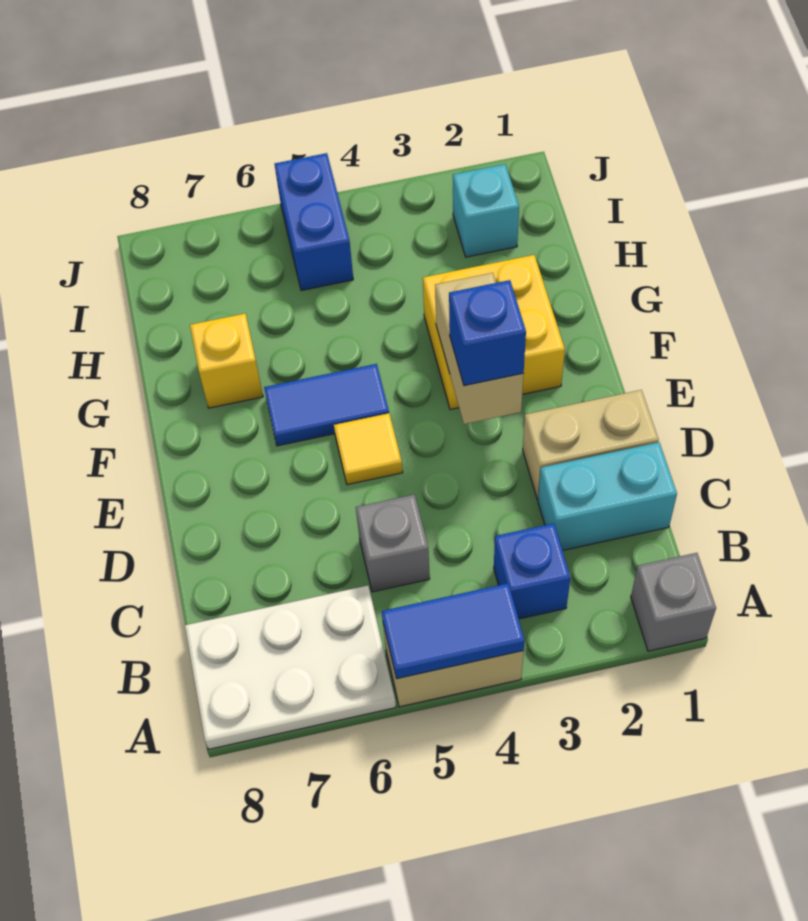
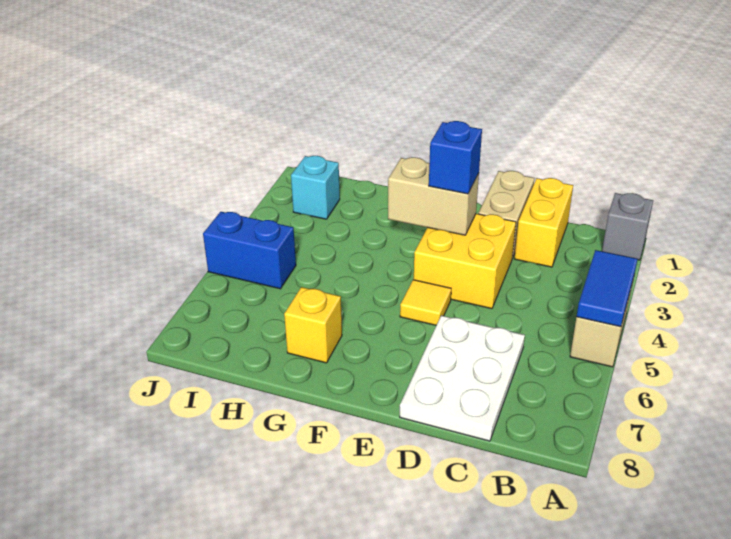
white 2x3 plate [185,586,396,749] -> white 2x3 plate moved to [400,315,525,441]
blue 1x1 brick [494,523,570,619] -> none
cyan 1x2 brick [538,442,677,550] -> yellow 1x2 brick [515,178,573,267]
grey 1x1 brick [356,495,430,592] -> none
yellow 2x2 brick [423,255,565,410] -> yellow 2x2 brick moved to [414,214,516,309]
blue 1x2 tile [264,364,389,446] -> none

